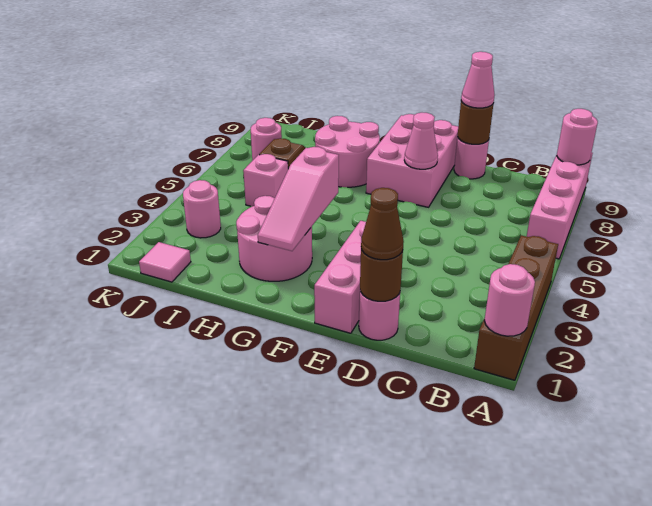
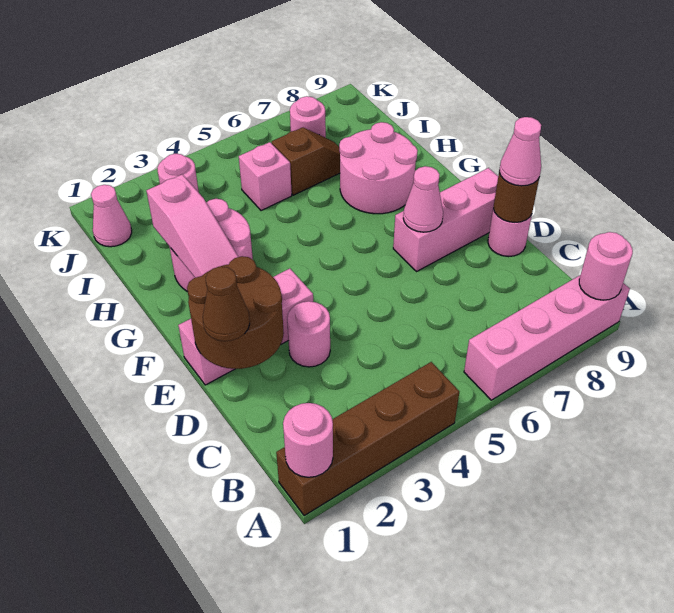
pink 1x1 round brick [359,292,400,340] -> pink 1x1 round brick moved to [287,301,330,367]
brown 1x1 round brick [360,249,403,301] -> brown 2x2 round brick [187,256,284,369]
pink 2x3 brick [366,114,458,207] -> pink 1x3 brick [393,168,498,271]
pink 1x3 slope [258,147,339,251] -> pink 1x3 slope turned to [146,174,238,278]
pink 1x1 tile [139,242,191,282] -> pink 1x1 cone [91,185,132,247]

